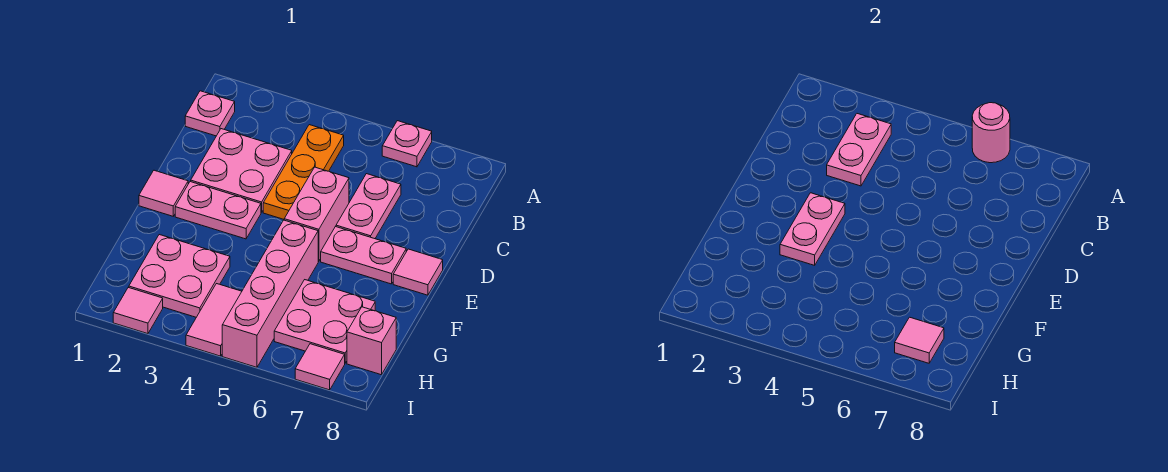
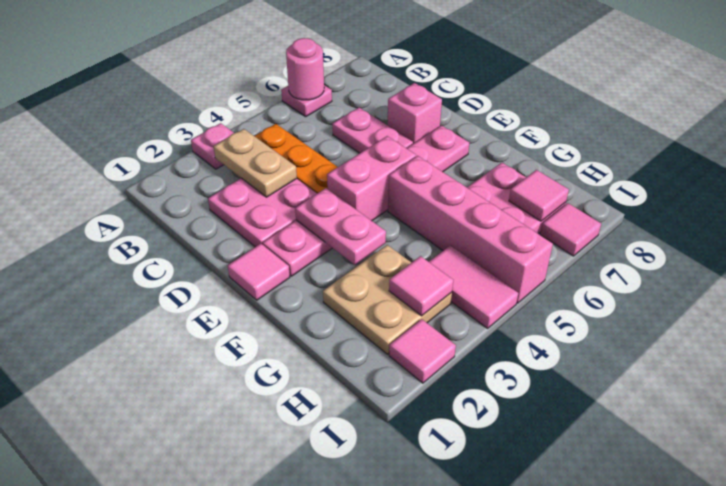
pink 1x1 plate [185,91,235,136] -> pink 1x1 plate moved to [191,123,234,169]
pink 1x2 plate [827,114,891,186] -> tan 1x2 plate [213,129,297,197]
pink 1x2 brick [284,167,349,262] -> pink 1x2 brick turned to [327,136,416,221]
pink 1x1 tile [393,249,443,295] -> pink 1x1 tile moved to [389,256,453,316]
pink 2x2 plate [129,235,230,317] -> tan 2x2 plate [323,245,452,354]
pink 1x1 brick [347,307,396,375] -> pink 1x1 brick moved to [387,83,442,144]

